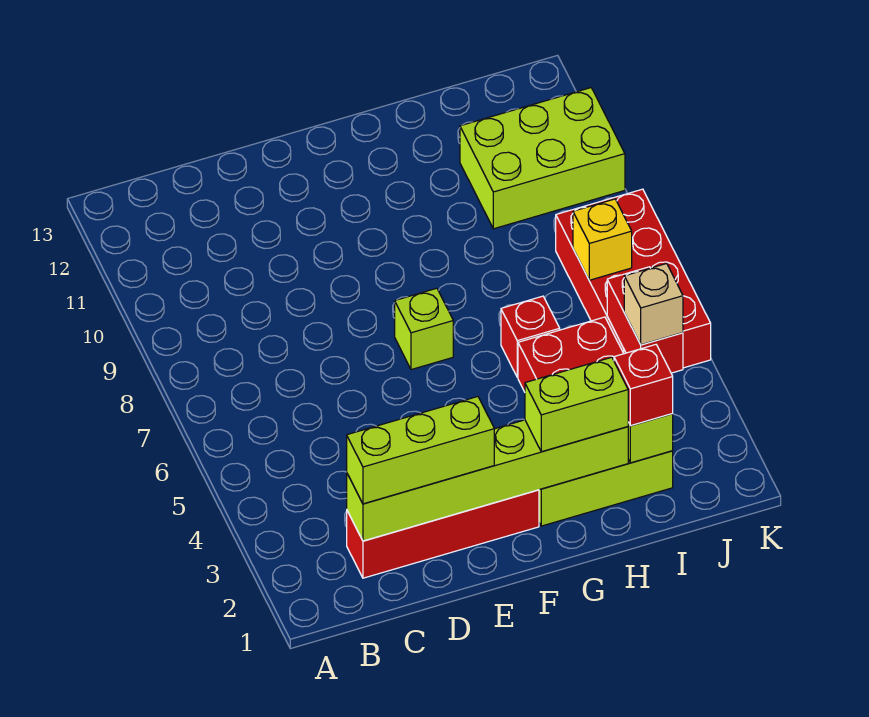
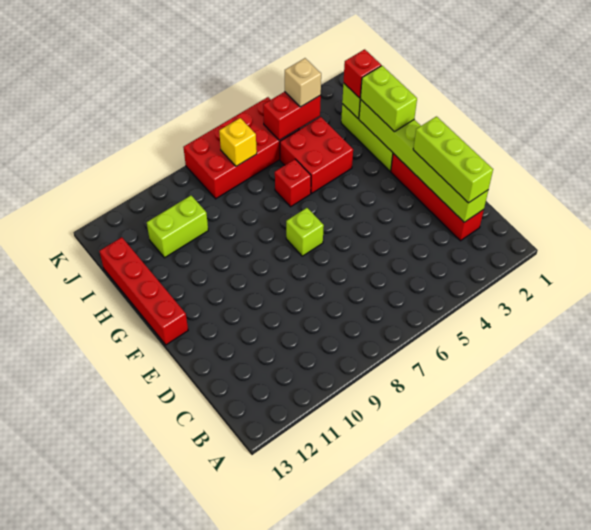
none -> red 1x4 brick [100,237,188,345]
lime 2x3 brick [460,88,625,229] -> lime 1x2 brick [147,196,208,258]

